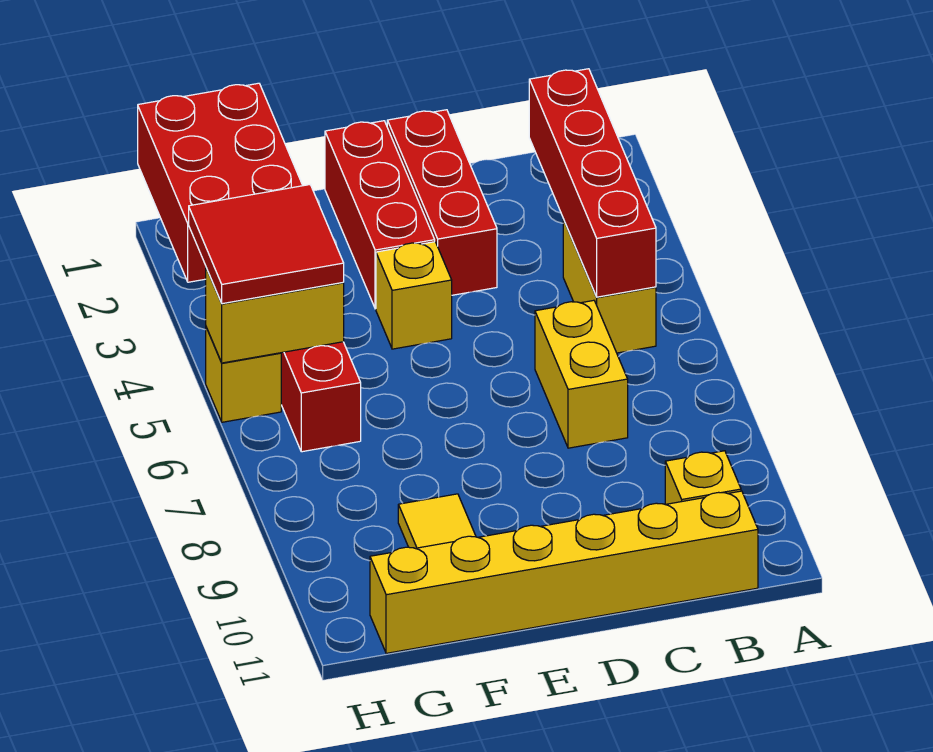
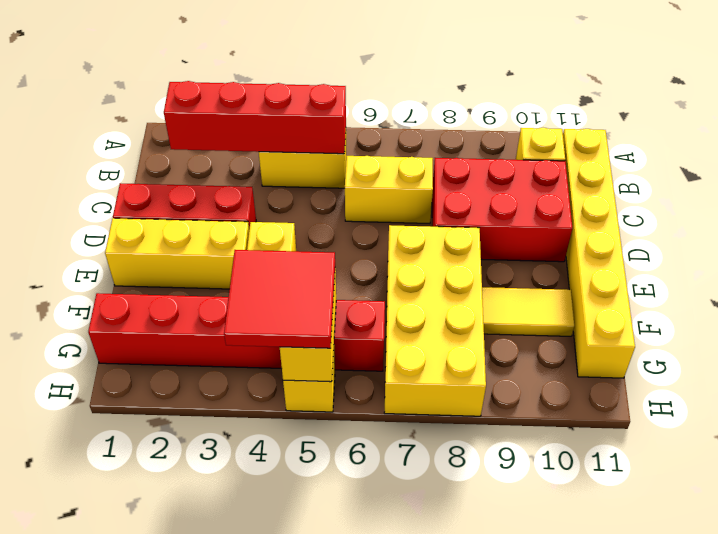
red 1x3 brick [325,121,435,309] -> yellow 1x3 brick [105,218,249,289]
none -> yellow 2x4 brick [384,225,486,416]
red 2x3 brick [138,83,303,282] -> red 2x3 brick moved to [432,158,572,262]

